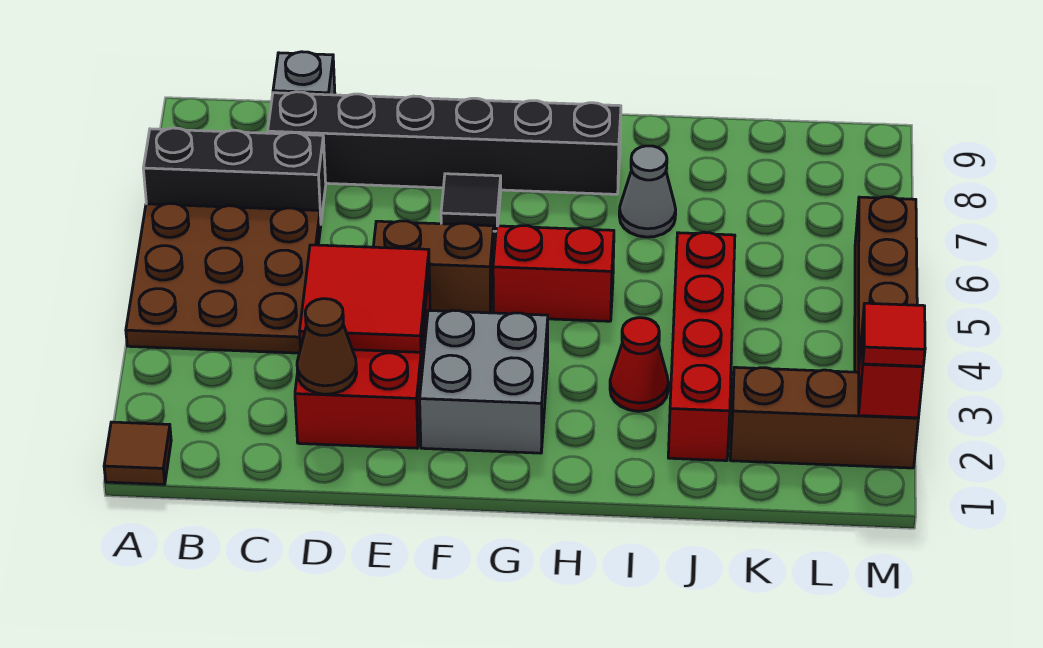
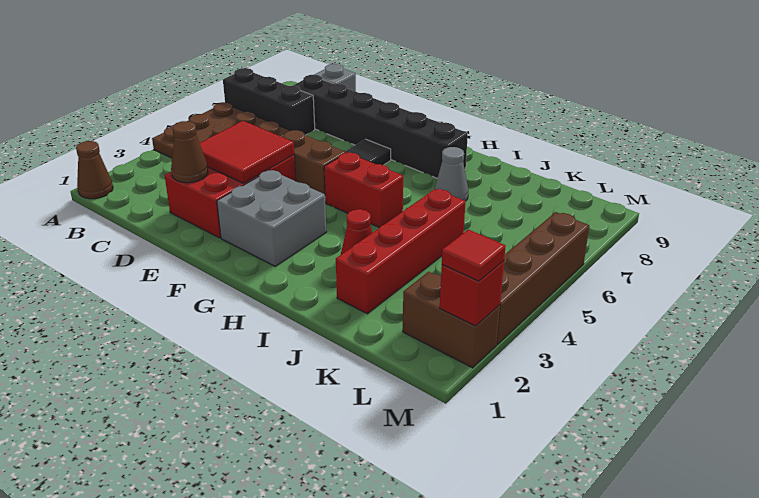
brown 1x1 tile [104,422,171,485] -> brown 1x1 cone [76,141,113,199]
brown 1x3 brick [730,367,918,468] -> brown 1x2 brick [403,272,500,368]

